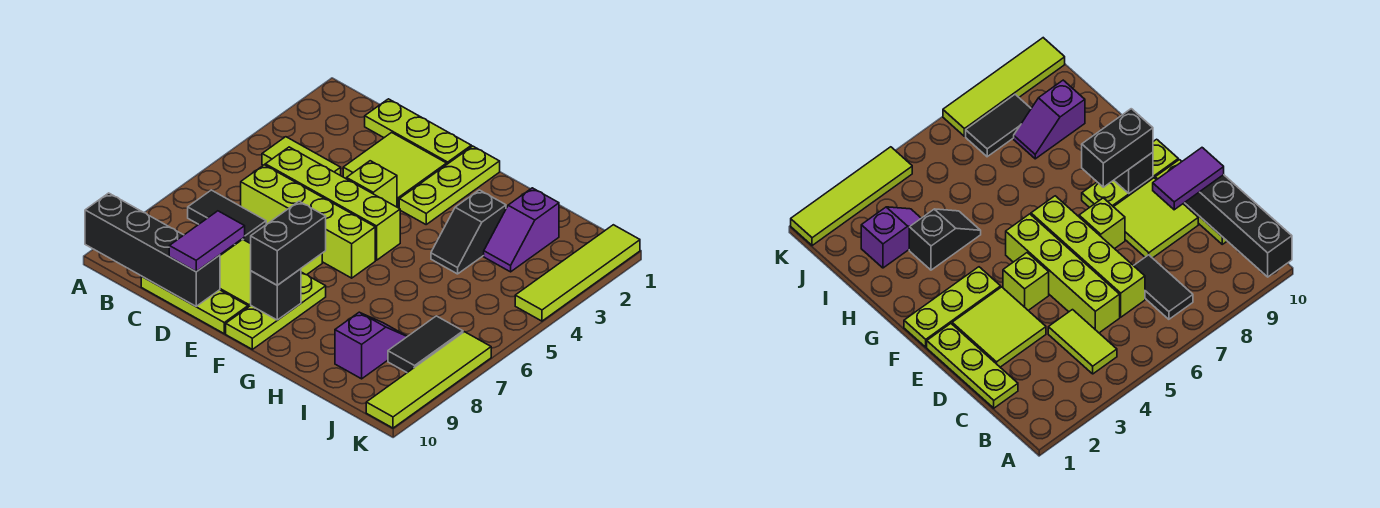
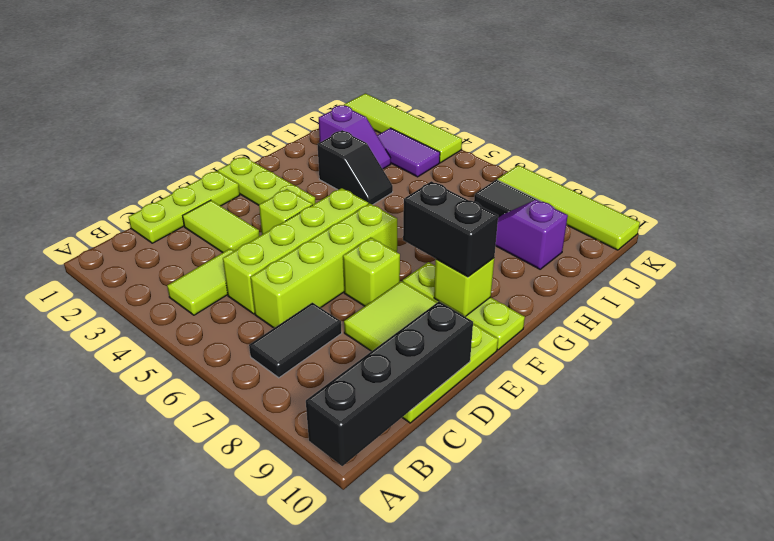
lime 2x2 tile [343,132,447,208] -> lime 1x2 tile [183,200,260,253]
purple 1x2 tile [169,211,245,272] -> purple 1x2 tile moved to [377,128,440,177]
black 1x1 brick [251,269,301,320] -> lime 1x1 brick [434,258,494,317]

